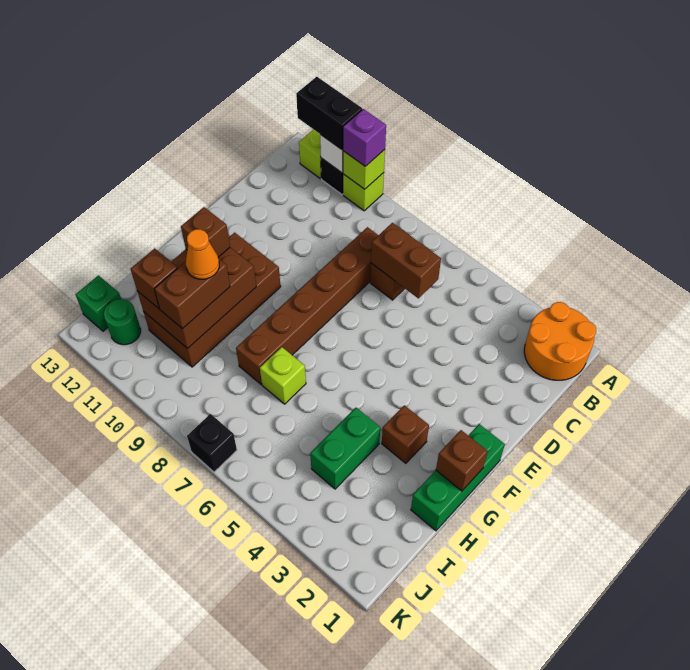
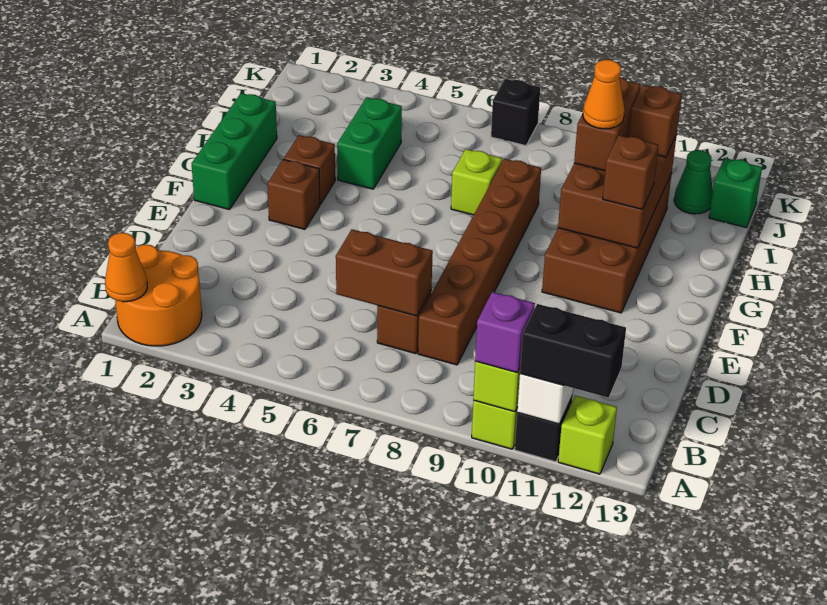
none -> orange 1x1 cone [105,233,147,302]
brown 1x1 brick [436,430,488,491] -> brown 1x1 brick moved to [267,159,320,229]
green 1x1 round brick [104,299,141,345] -> green 1x1 cone [674,150,713,214]

